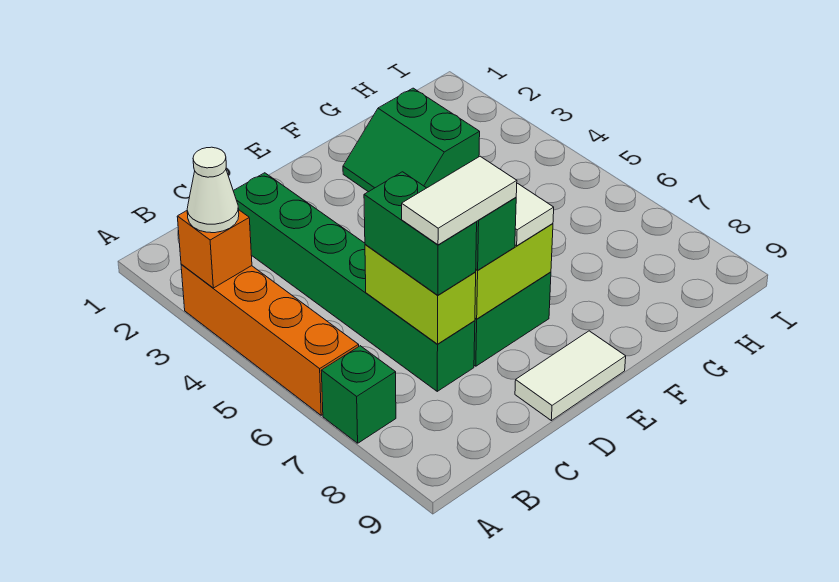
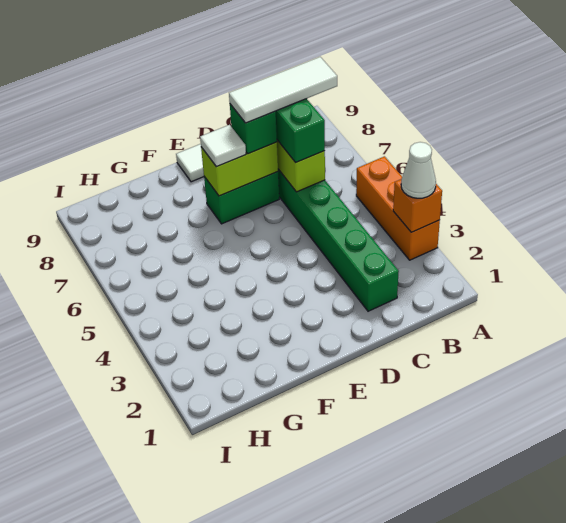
orange 1x4 brick [181,264,359,415] -> orange 1x3 brick [356,156,440,260]
green 1x1 brick [321,346,396,443] -> none
white 1x2 tile [402,156,517,245] -> white 1x3 tile [229,57,337,123]
green 2x2 slope [343,88,480,192] -> none

